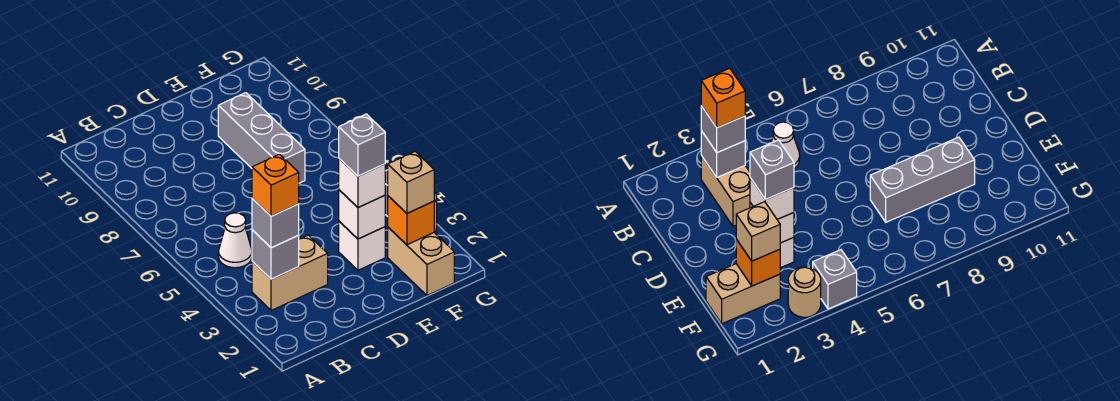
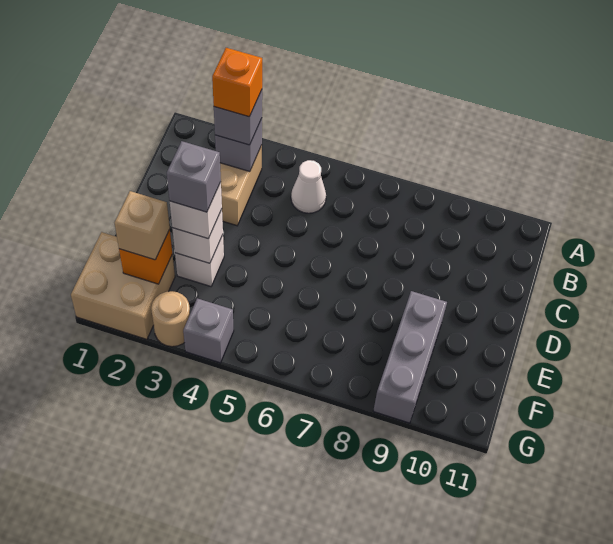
grey 1x3 brick [218,93,305,183] -> grey 1x3 brick turned to [373,291,447,423]
tan 1x2 brick [388,227,454,295] -> tan 2x2 brick [71,232,175,339]

